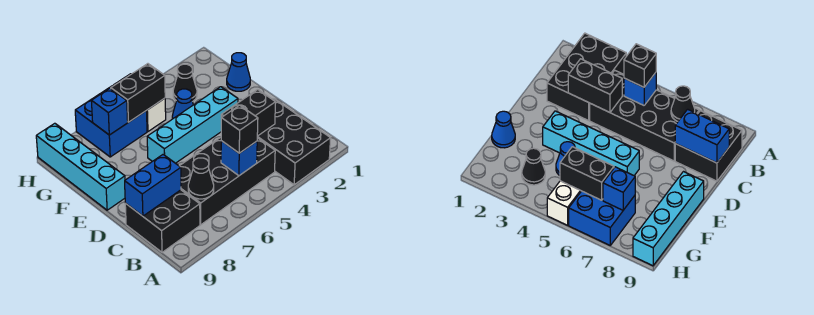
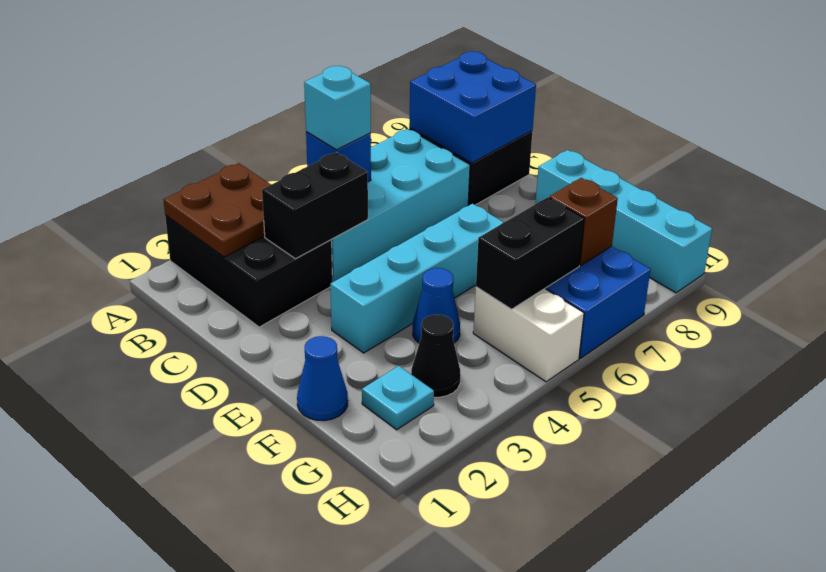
none -> brown 2x2 plate [164,163,271,257]
black 2x4 brick [180,137,275,225] -> cyan 2x4 brick [331,129,470,282]
black 1x1 brick [221,105,258,153] -> cyan 1x1 brick [304,66,371,150]
black 1x1 cone [188,158,214,199] -> none
blue 1x2 brick [125,155,181,216] -> blue 2x2 brick [409,51,536,163]
none -> cyan 1x1 plate [362,366,434,430]
blue 1x1 brick [92,88,128,135] -> brown 1x1 brick [549,178,618,265]

